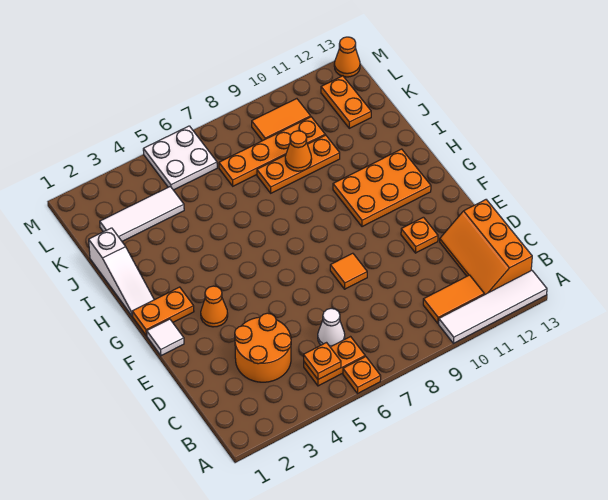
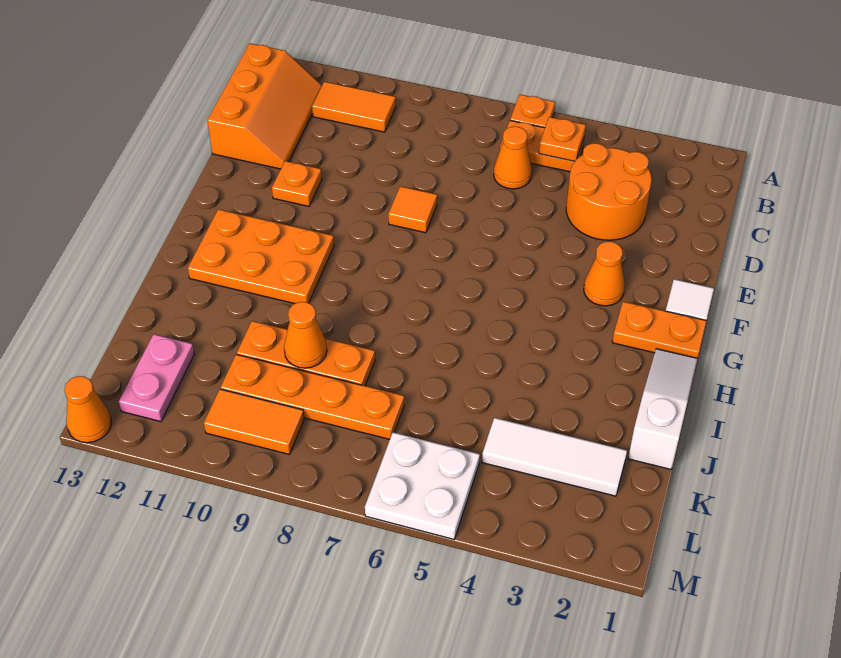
white 1x4 tile [439,270,547,343] -> none
white 1x1 cone [318,308,345,347] -> orange 1x1 cone [494,127,532,189]
orange 1x2 plate [321,76,371,128] -> pink 1x2 plate [119,334,194,422]

